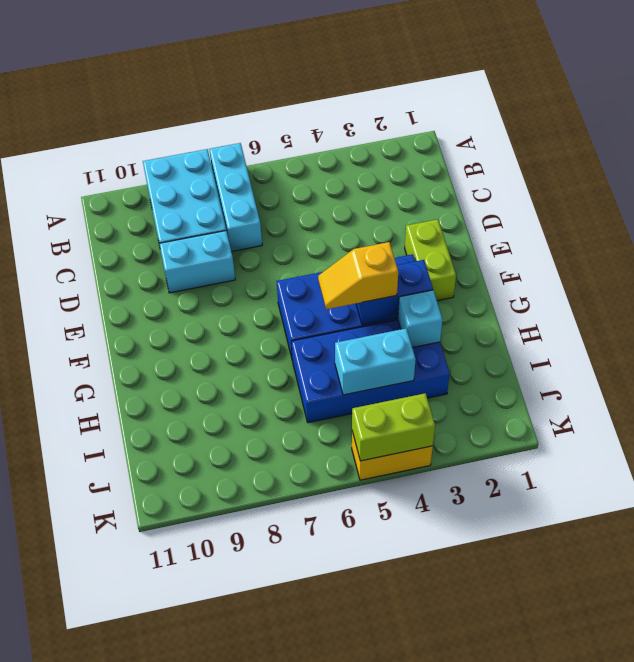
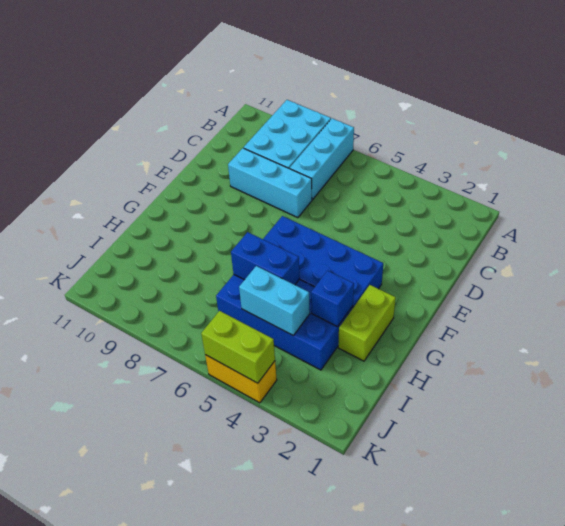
cyan 1x2 brick [159,231,235,293] -> cyan 1x3 brick [228,148,312,218]
lime 1x2 brick [405,219,456,301] -> lime 1x2 brick moved to [338,285,396,361]
blue 1x2 brick [356,260,433,325] -> blue 1x2 brick moved to [231,232,300,285]
yellow 1x2 slope [318,242,398,309] -> none
cyan 1x1 brick [398,290,443,347] -> blue 1x1 brick [311,271,354,327]

